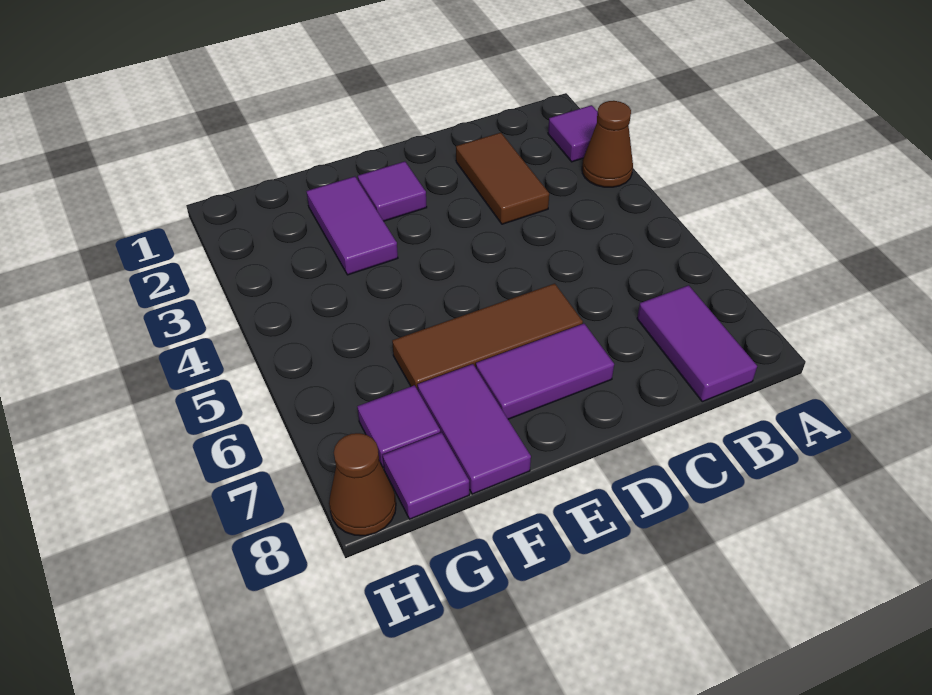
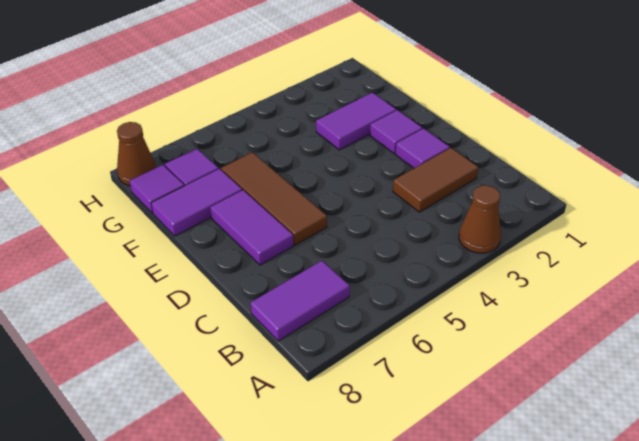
purple 1x1 tile [548,105,598,162] -> purple 1x1 tile moved to [396,128,450,168]

